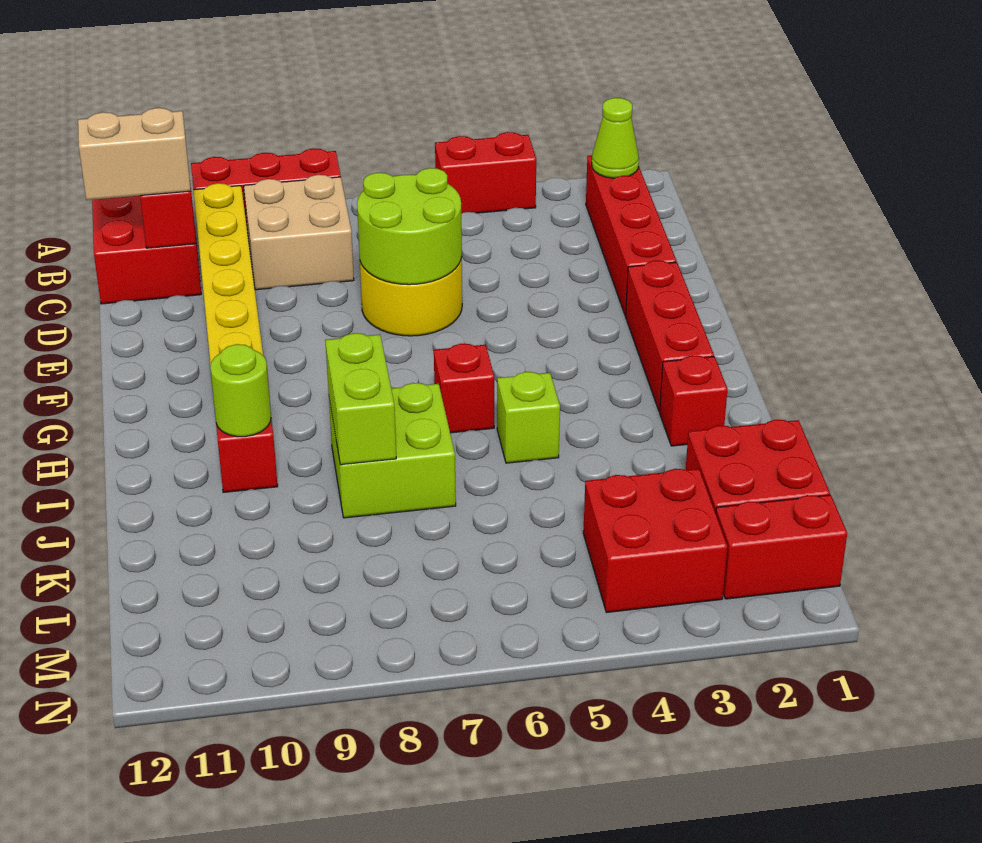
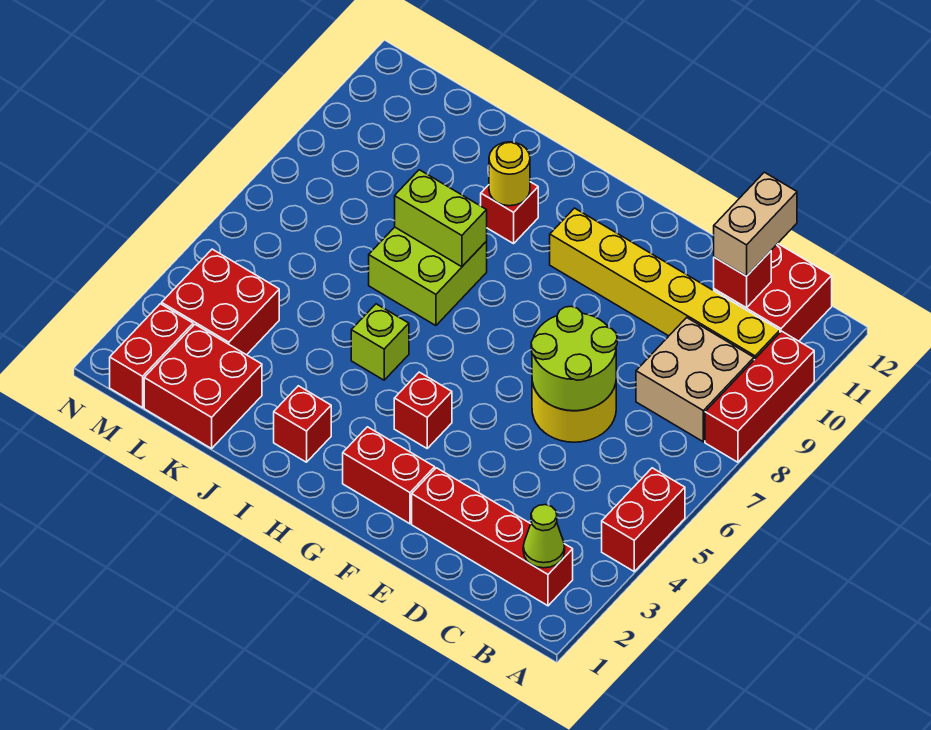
red 1x3 brick [626,260,714,412] -> red 1x2 brick [343,427,435,524]
red 1x1 brick [434,344,494,433] -> red 1x1 brick moved to [394,372,452,448]
lime 1x1 round brick [210,344,271,437] -> yellow 1x1 round brick [489,142,530,206]

